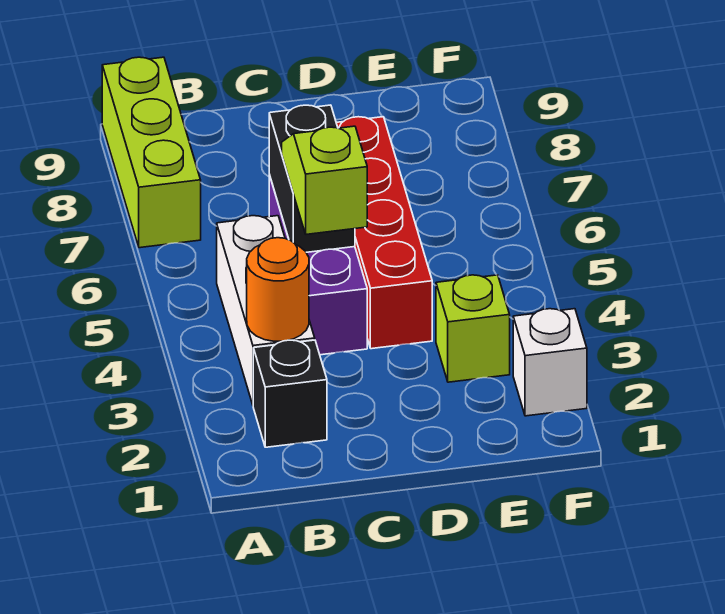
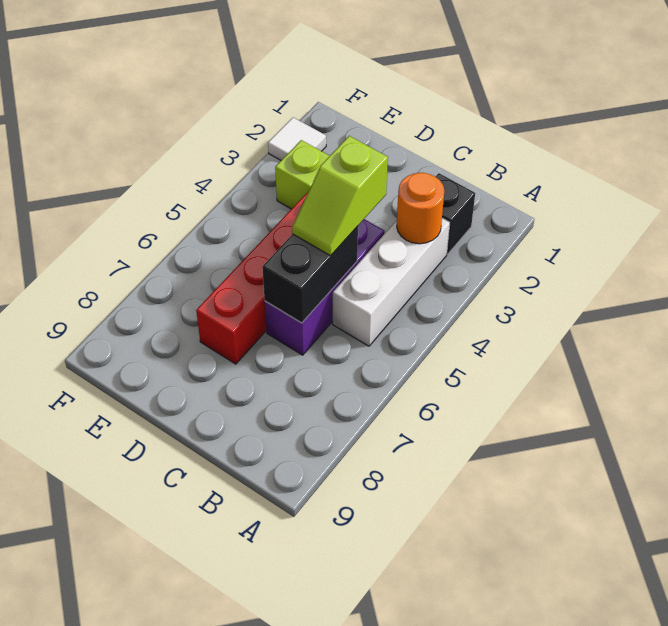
lime 1x3 brick [102,57,201,248] -> none
white 1x1 brick [513,309,587,416] -> white 1x1 tile [268,117,326,160]

